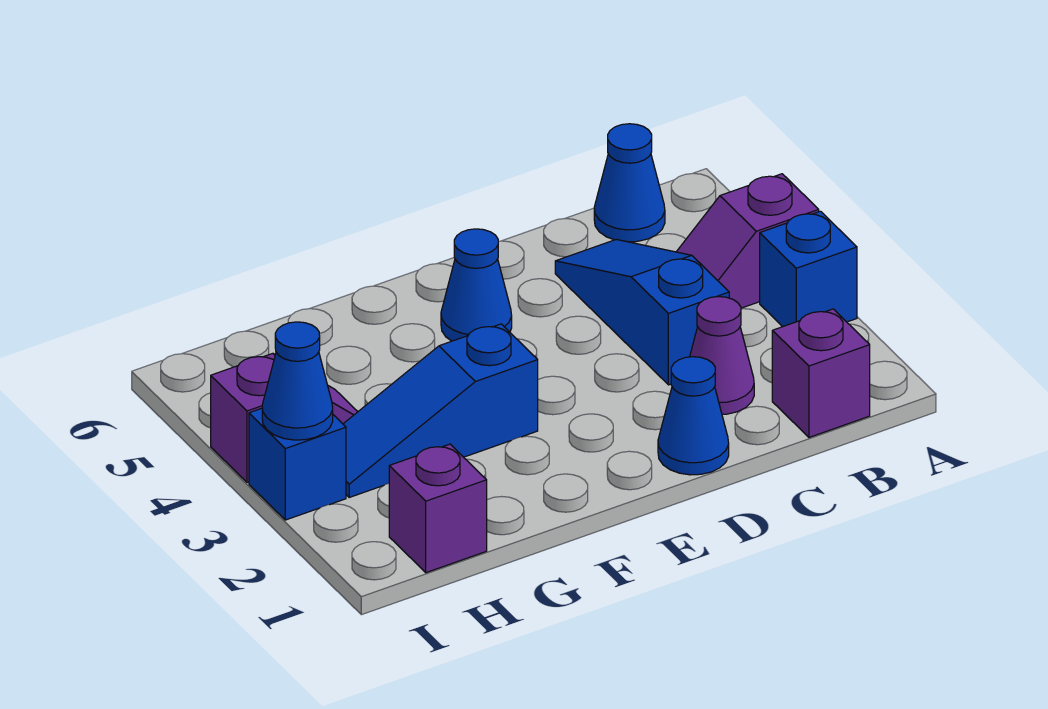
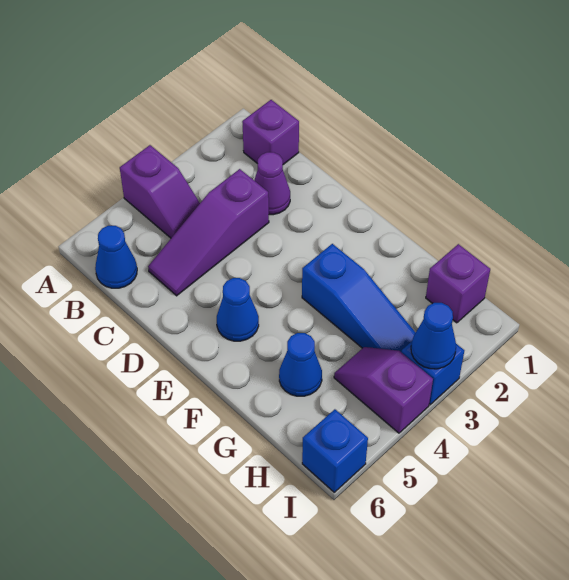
blue 1x1 brick [760,211,857,327] -> blue 1x1 brick moved to [302,409,368,492]
blue 1x3 slope [555,239,729,385] -> purple 1x3 slope [148,169,269,296]
blue 1x1 cone [658,357,729,475] -> blue 1x1 cone moved to [279,333,322,396]

